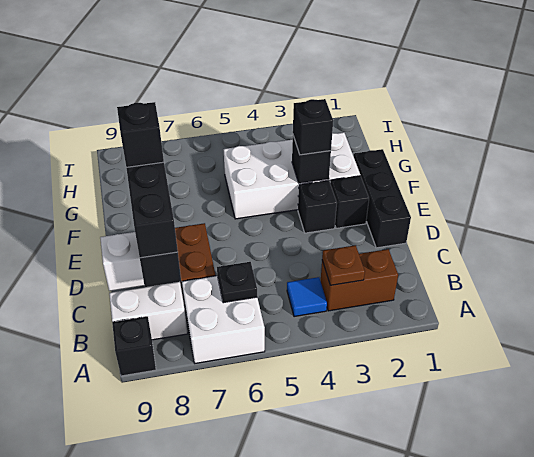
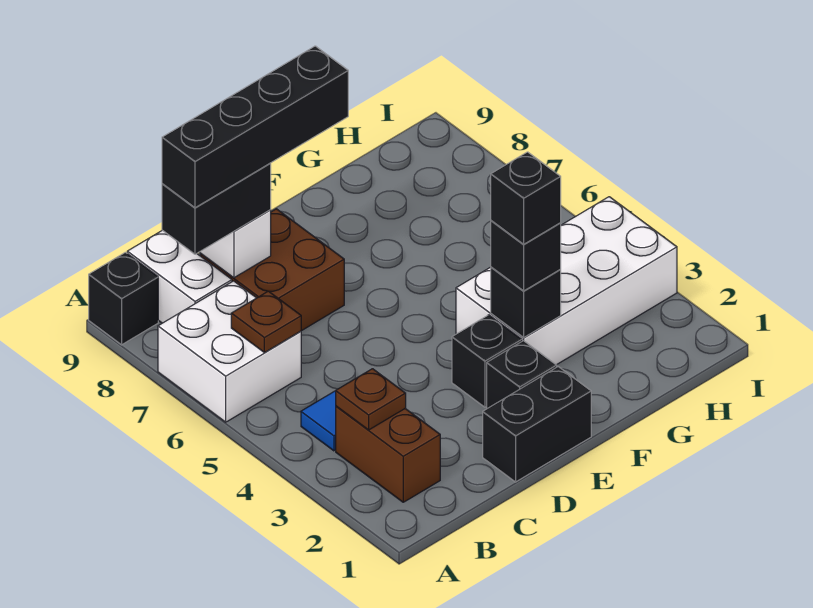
black 1x1 plate [217,262,257,303] -> brown 1x1 plate [231,291,301,353]
black 1x3 brick [354,149,411,248] -> black 1x2 brick [483,367,591,482]
black 1x1 brick [117,102,164,167] -> black 1x1 brick moved to [491,152,561,244]
white 2x4 brick [224,132,360,219] -> white 2x4 brick turned to [456,197,677,365]

